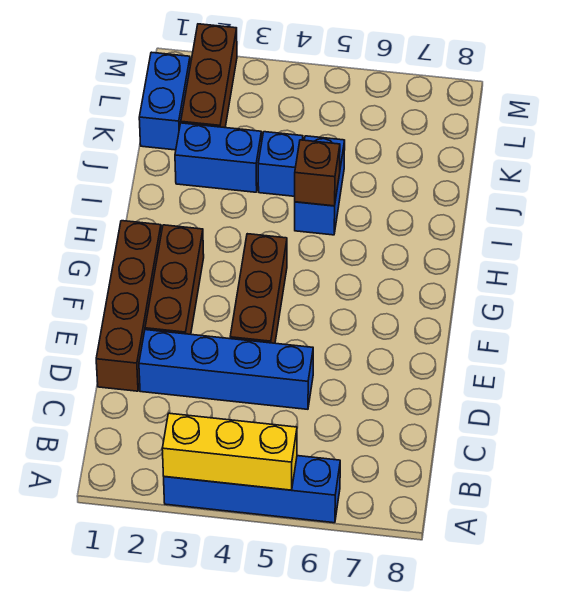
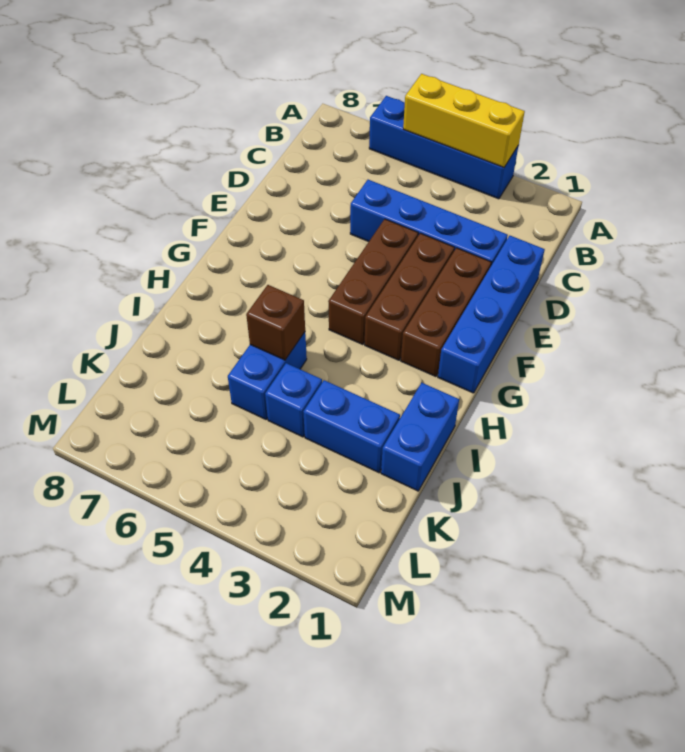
brown 1x4 brick [96,221,161,391] -> blue 1x4 brick [438,236,545,393]
blue 1x2 brick [139,52,190,150] -> blue 1x2 brick moved to [381,383,459,491]
brown 1x3 brick [181,24,237,128] -> brown 1x3 brick moved to [365,233,454,360]

